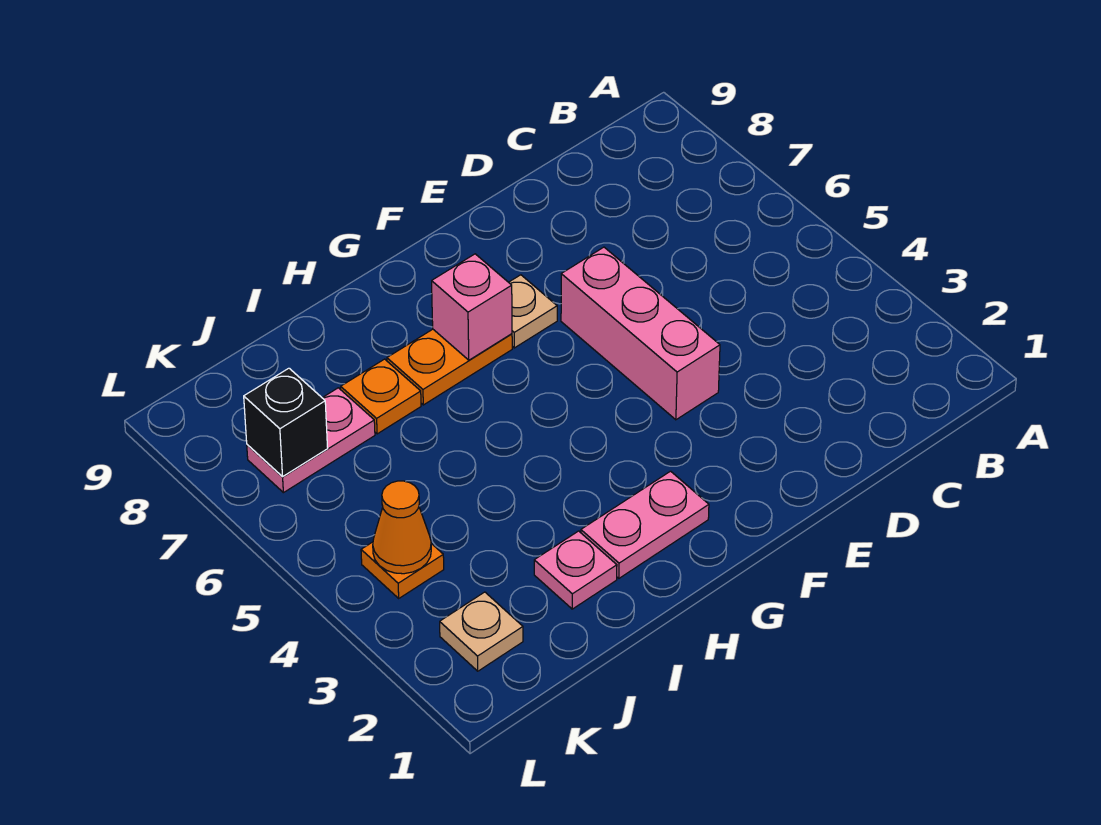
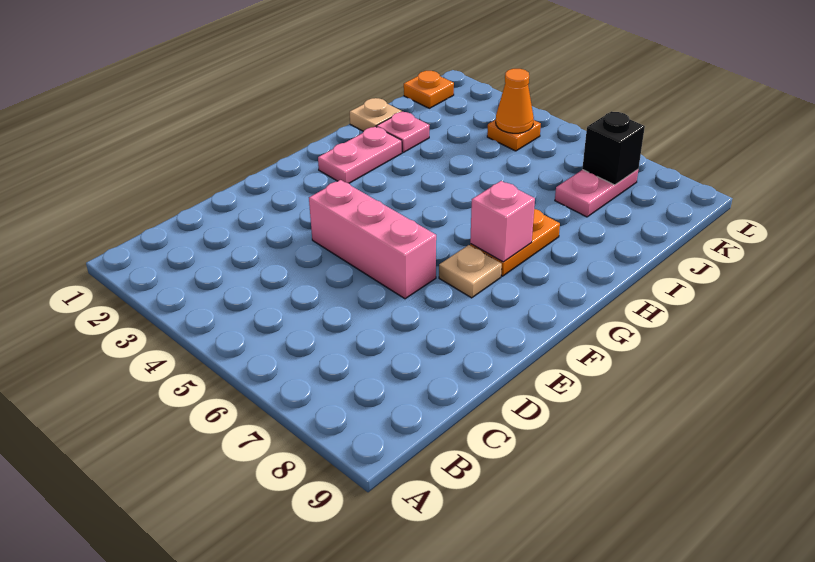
orange 1x1 plate [341,359,421,434] -> orange 1x1 plate moved to [404,71,454,108]
tan 1x1 plate [440,592,523,671] -> tan 1x1 plate moved to [350,98,402,131]

